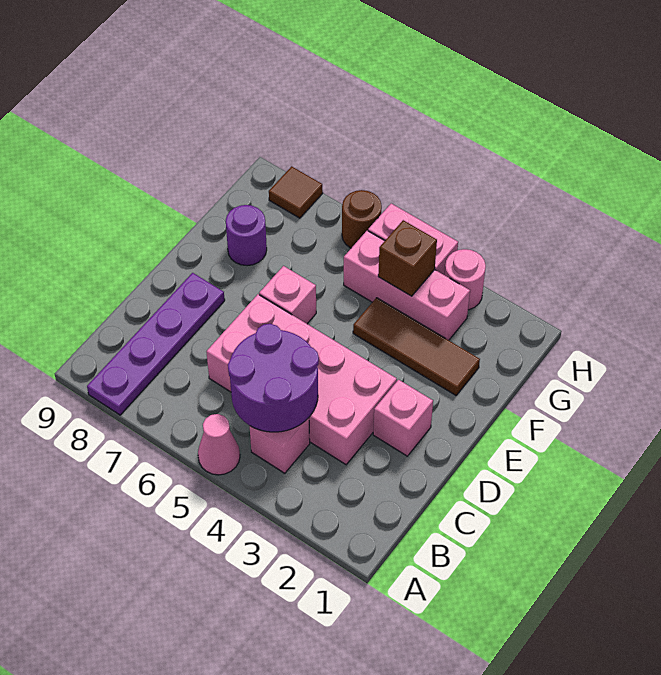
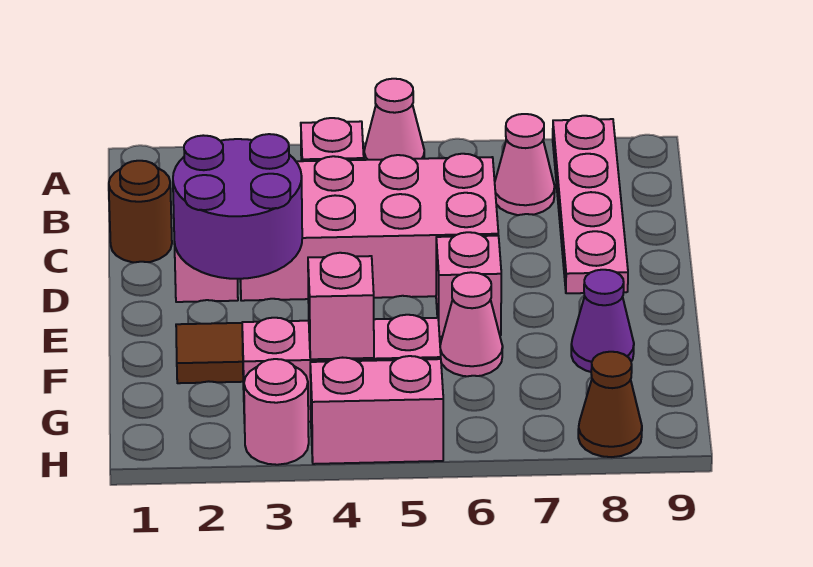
purple 1x4 plate [87,273,225,415] -> pink 1x4 plate [553,116,628,293]
purple 2x2 round brick [228,324,319,432] -> purple 2x2 round brick moved to [173,134,302,279]
none -> pink 1x1 cone [495,114,555,215]
none -> pink 1x1 cone [440,272,503,376]
purple 1x1 round brick [226,205,267,266] -> purple 1x1 cone [571,270,634,372]
brown 1x1 brick [378,220,437,296] -> pink 1x1 brick [308,253,374,359]
brown 1x1 round brick [342,190,382,248] -> brown 1x1 round brick moved to [109,161,172,262]
brown 1x1 tile [269,166,323,218] -> brown 1x1 cone [578,352,642,457]

